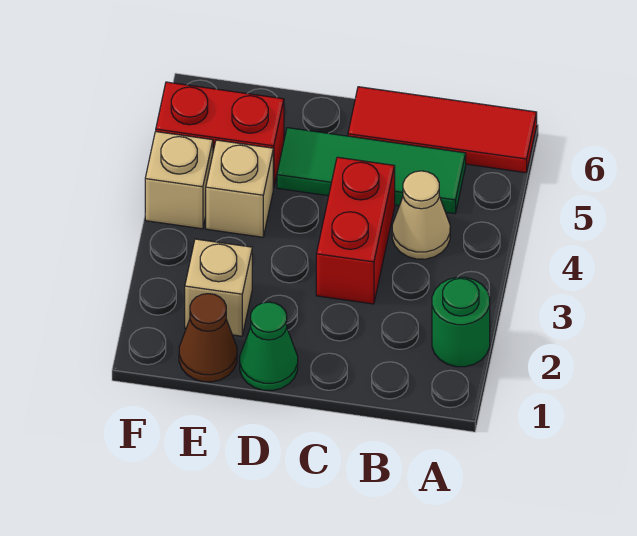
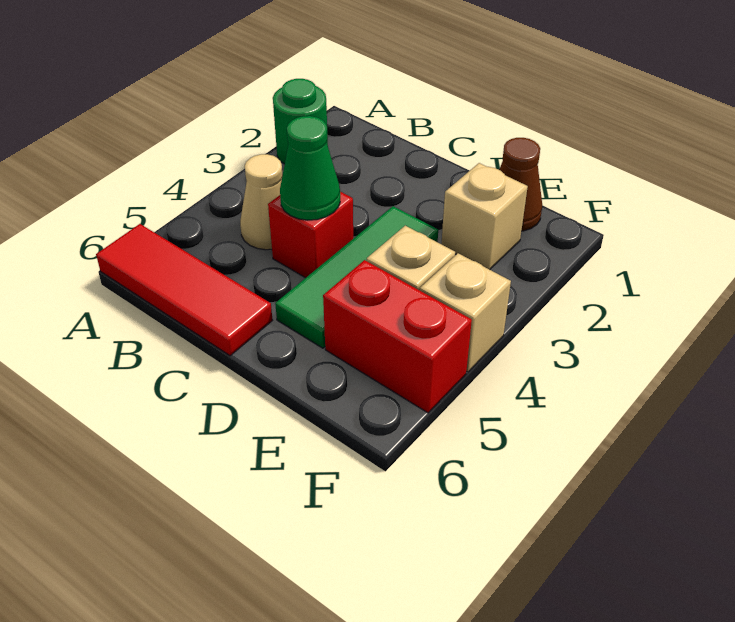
green 1x3 tile [277,128,466,214] -> green 1x3 tile turned to [275,206,438,348]
red 1x2 brick [316,157,395,304] -> red 1x1 brick [268,192,353,278]
green 1x1 cone [240,302,298,390] -> green 1x1 cone moved to [280,116,340,220]

